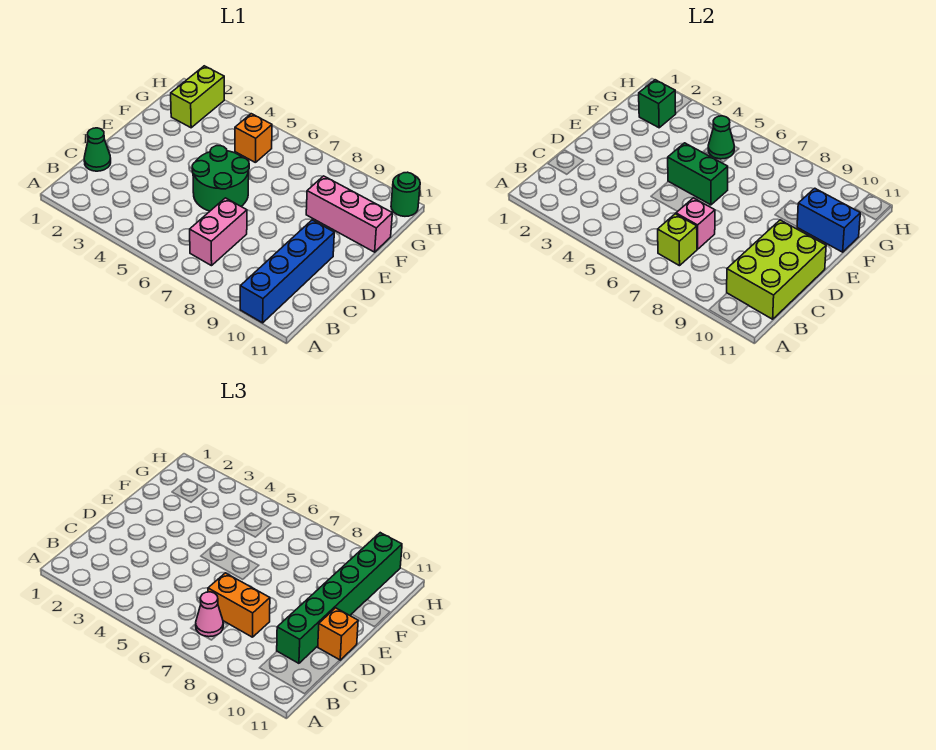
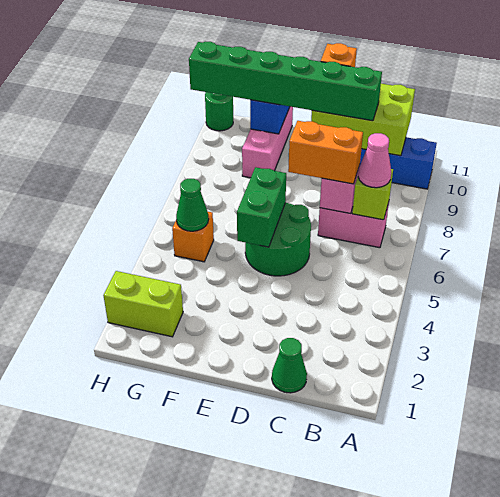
orange 1x2 brick [208,573,270,637] -> orange 1x2 brick turned to [288,121,363,184]
green 1x1 brick [639,80,676,128] -> none

